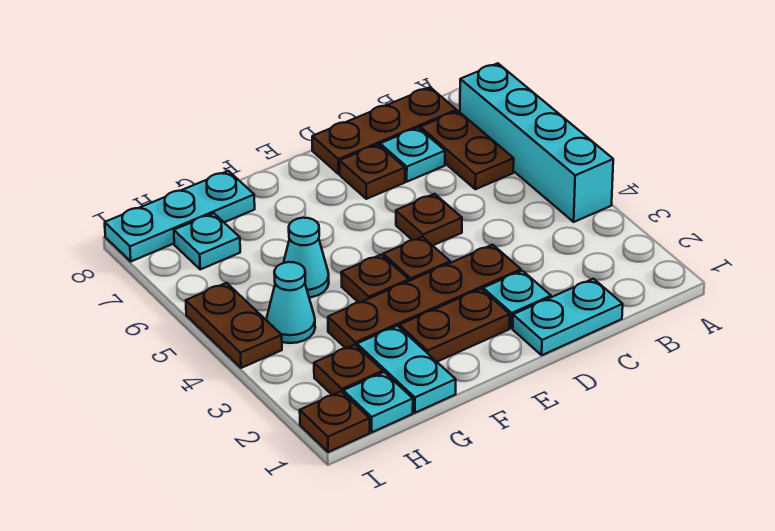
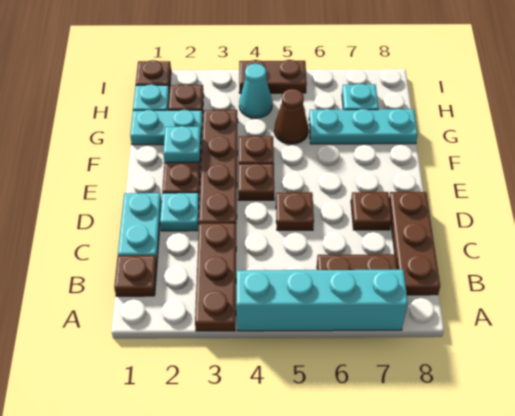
none -> brown 1x3 plate [195,223,236,331]
none -> brown 1x1 plate [114,255,157,296]
cyan 1x1 plate [380,128,445,182] -> cyan 1x1 plate moved to [163,126,201,163]
cyan 1x1 cone [284,218,329,297] -> brown 1x1 cone [274,89,308,144]
cyan 1x3 plate [105,171,255,261] -> cyan 1x3 plate turned to [309,109,418,144]

